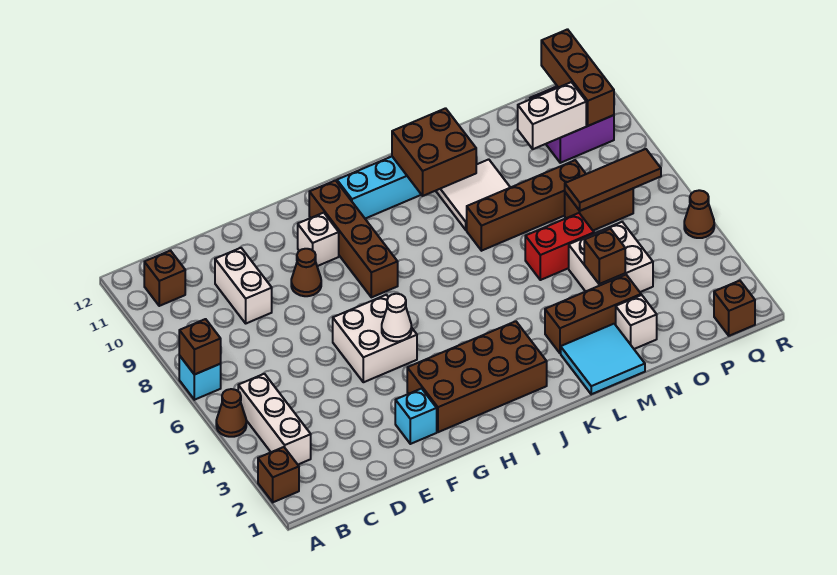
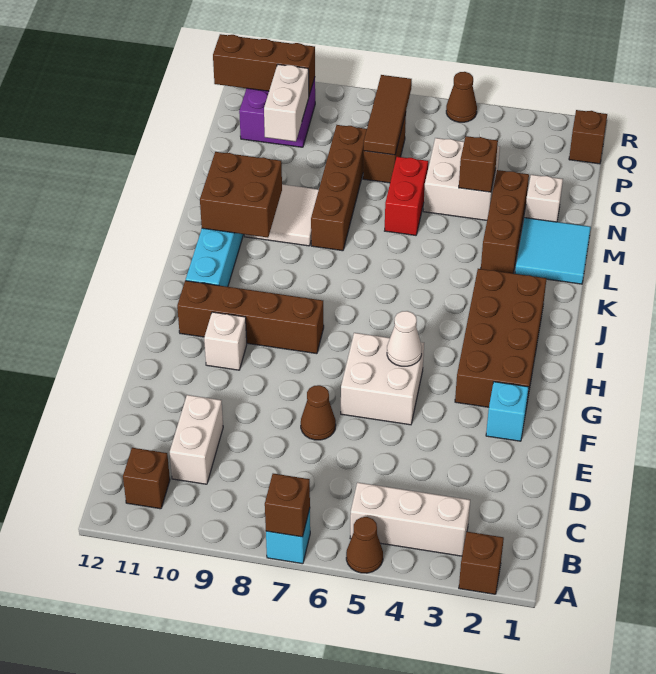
white 1x2 brick [215,248,272,323] -> white 1x2 brick turned to [170,395,223,484]
brown 1x1 cone [291,249,321,296] -> brown 1x1 cone moved to [301,385,336,440]

